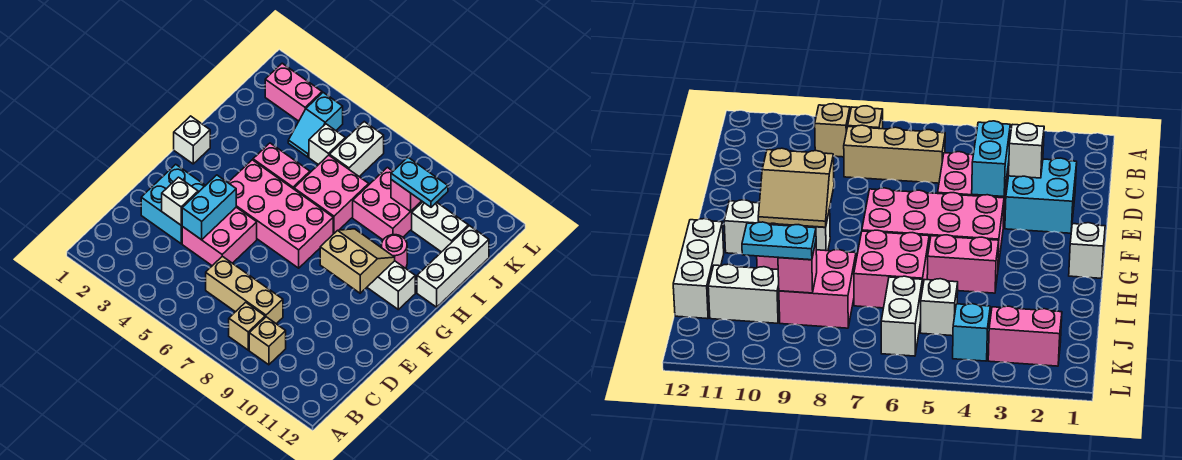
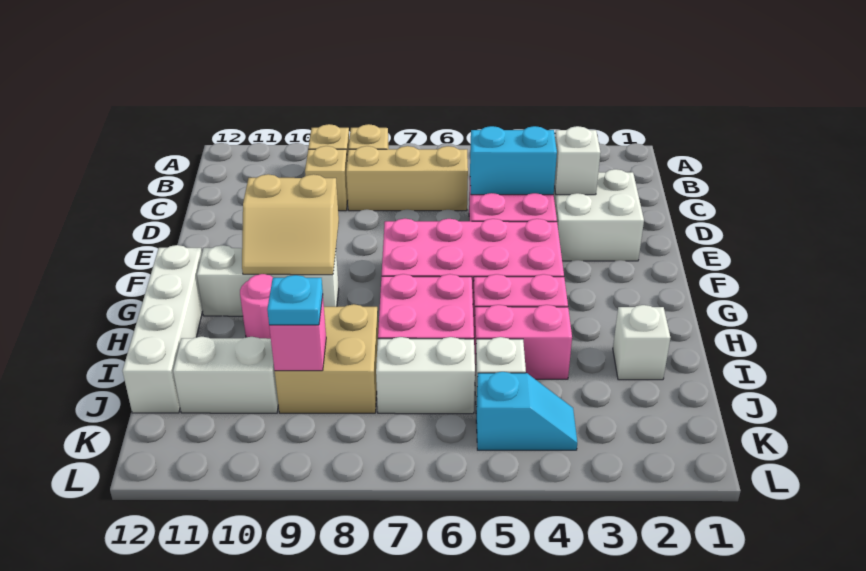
none -> tan 1x1 brick [305,146,348,211]
cyan 2x2 brick [141,164,206,244] -> white 2x2 brick [554,169,644,261]
cyan 1x2 brick [182,175,236,240] -> cyan 1x2 brick turned to [470,126,557,195]
white 1x1 brick [174,116,210,164] -> white 1x1 brick moved to [613,305,670,380]
white 1x3 brick [417,226,489,307] -> white 1x4 brick [123,245,203,413]
pink 2x2 brick [353,168,422,240] -> tan 2x2 brick [275,304,378,413]
cyan 1x2 slope [288,93,343,157] -> cyan 1x2 slope turned to [476,372,577,450]
white 1x2 brick [330,122,384,176] -> white 1x2 brick turned to [376,337,475,414]
cyan 1x2 plate [391,157,448,207] -> cyan 1x1 plate [267,275,323,325]
pink 1x2 brick [265,63,322,121] -> pink 1x2 brick moved to [474,305,572,379]

